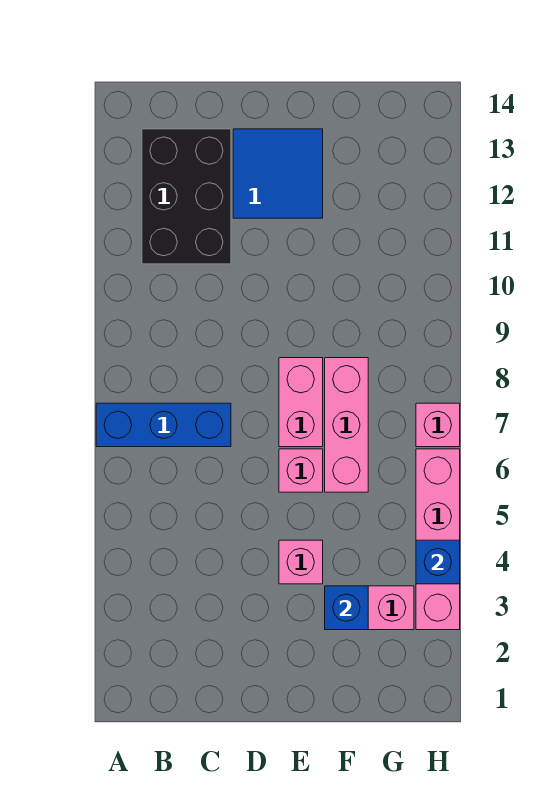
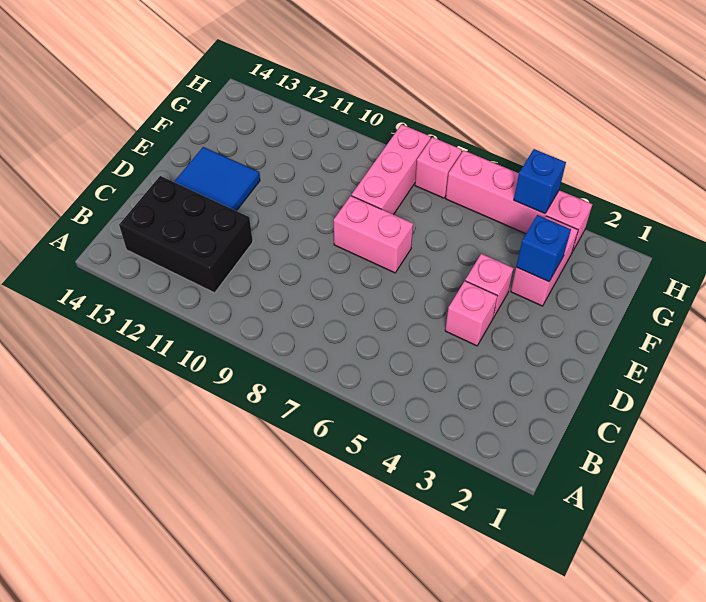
blue 1x3 brick [96,403,231,447] -> none
pink 1x1 brick [279,449,323,492] -> pink 1x1 brick moved to [445,281,497,346]
pink 1x3 brick [325,358,368,492] -> pink 1x3 brick turned to [352,124,431,215]

